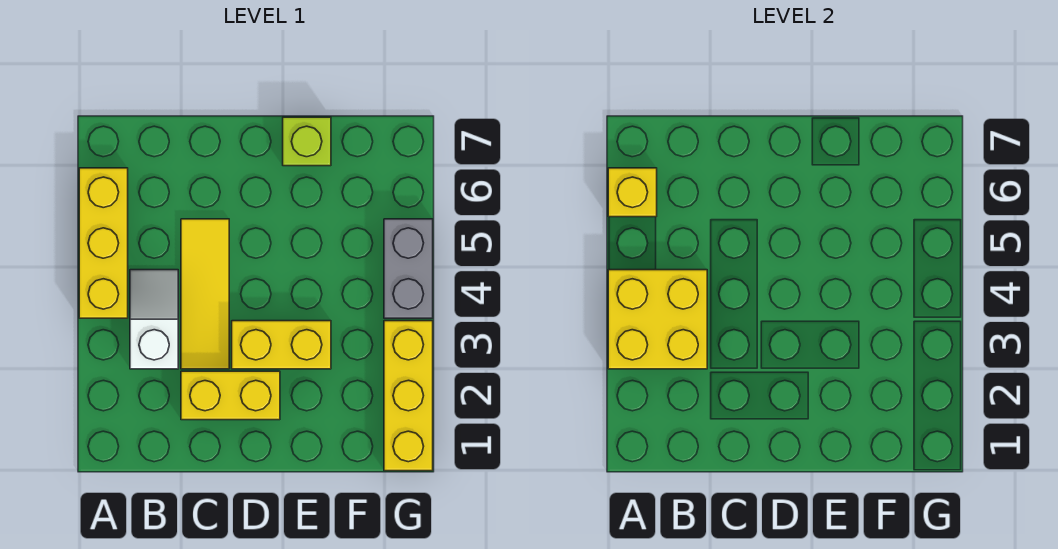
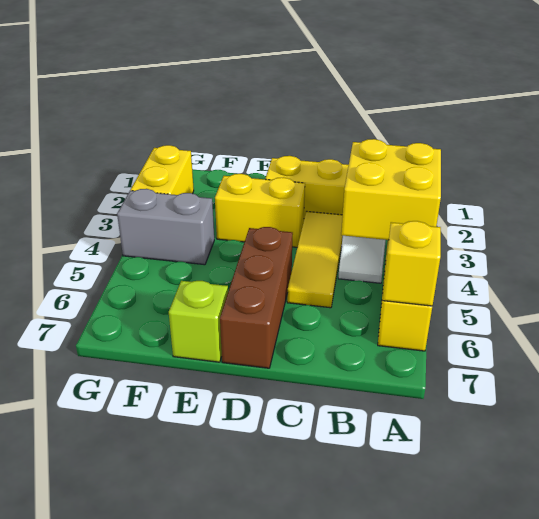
none -> brown 1x3 brick [220,227,293,368]
yellow 1x3 brick [384,321,433,471] -> yellow 1x2 brick [131,145,194,195]
grey 1x2 brick [384,219,433,318] -> grey 1x2 brick turned to [117,189,214,265]

